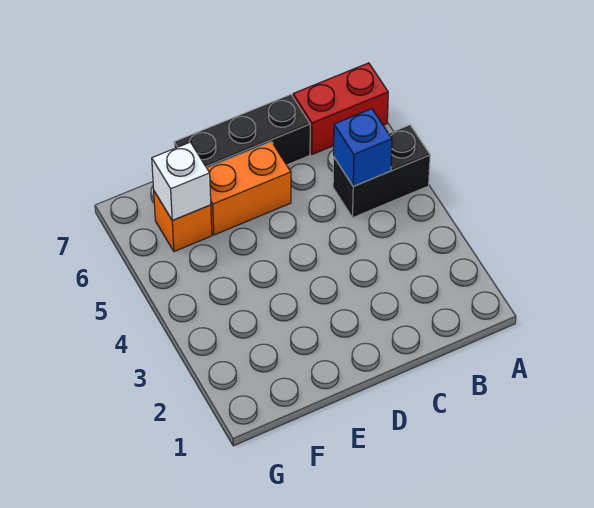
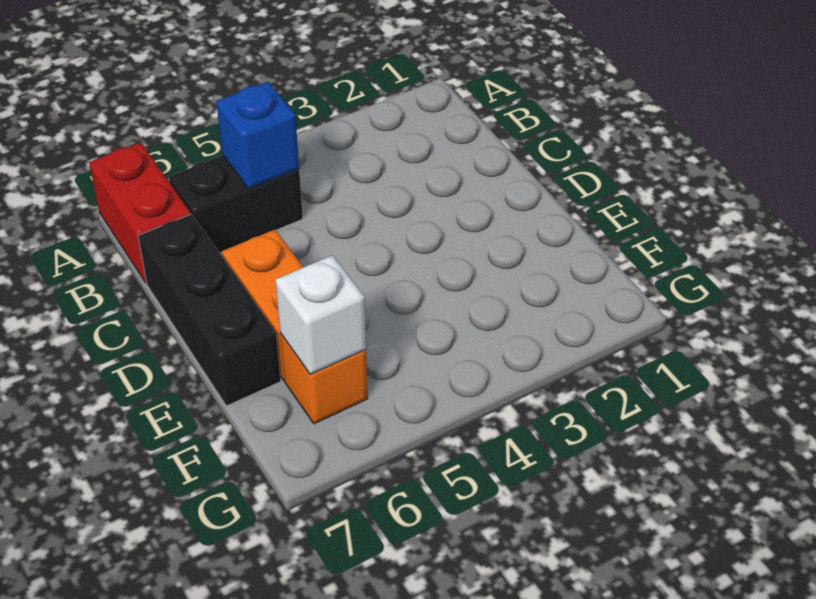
black 1x2 brick [333,125,430,218] -> black 1x2 brick turned to [169,155,303,253]

